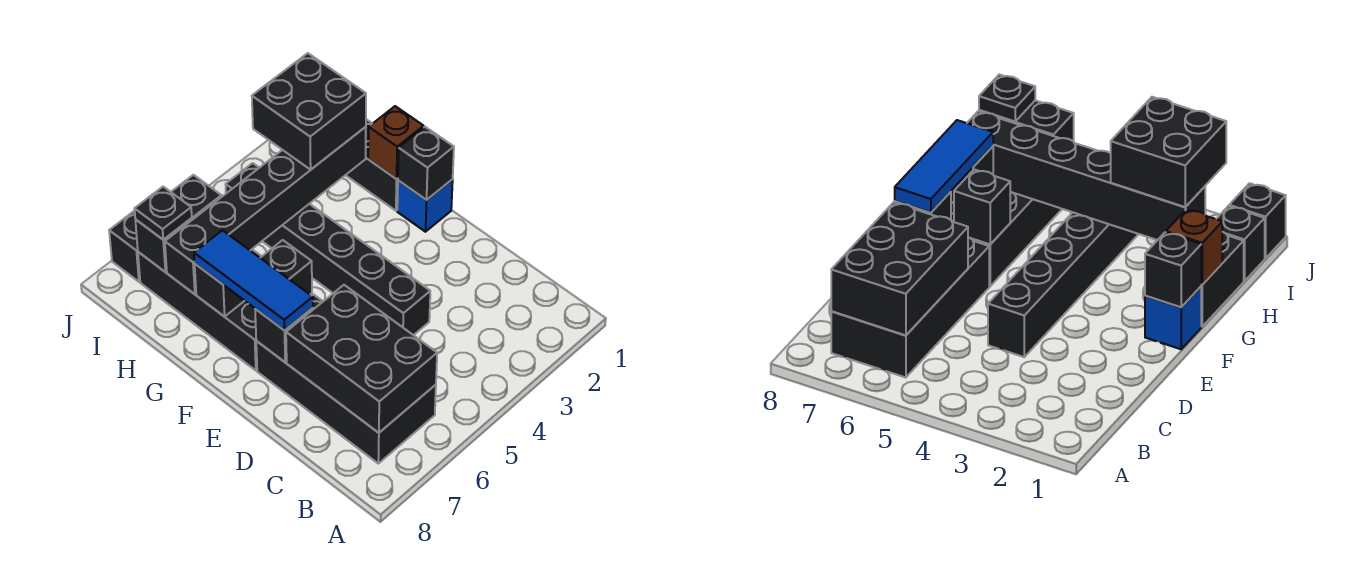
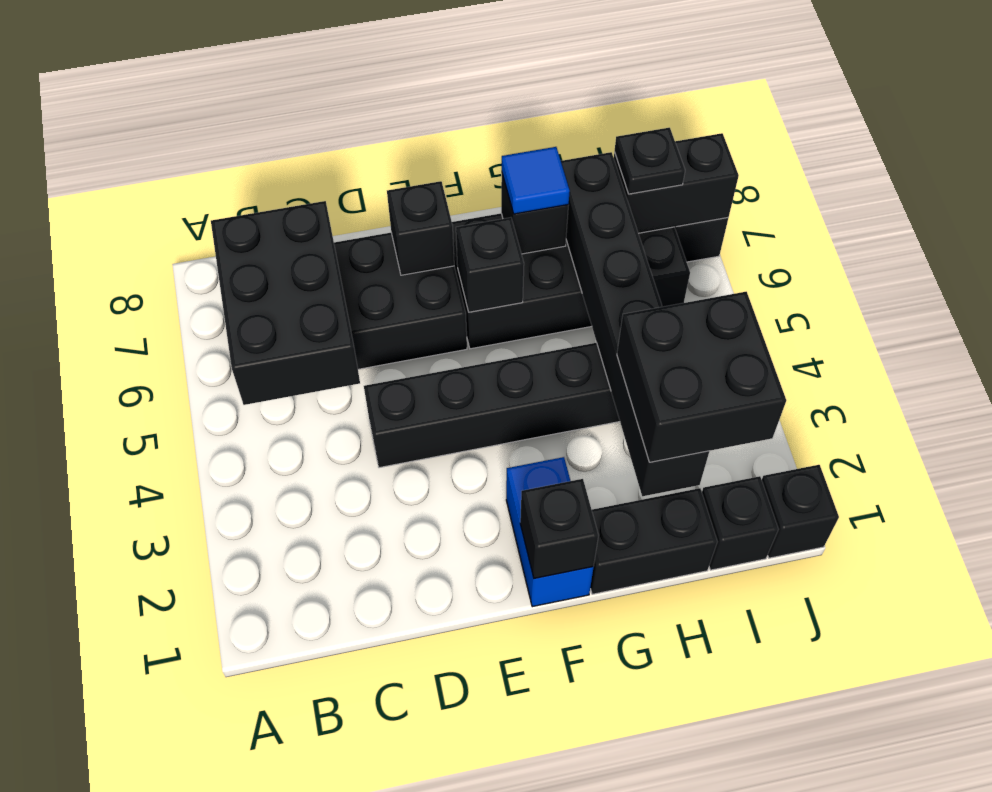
black 2x3 brick [286,285,437,433] -> black 2x3 brick turned to [211,201,360,405]
blue 1x3 tile [194,230,313,330] -> blue 1x1 tile [502,147,570,214]
blue 1x1 brick [397,179,453,232] -> blue 1x2 brick [506,457,594,607]
brown 1x1 brick [368,106,424,179] -> none
black 1x2 brick [135,175,221,272] -> black 1x2 brick turned to [614,133,739,233]

